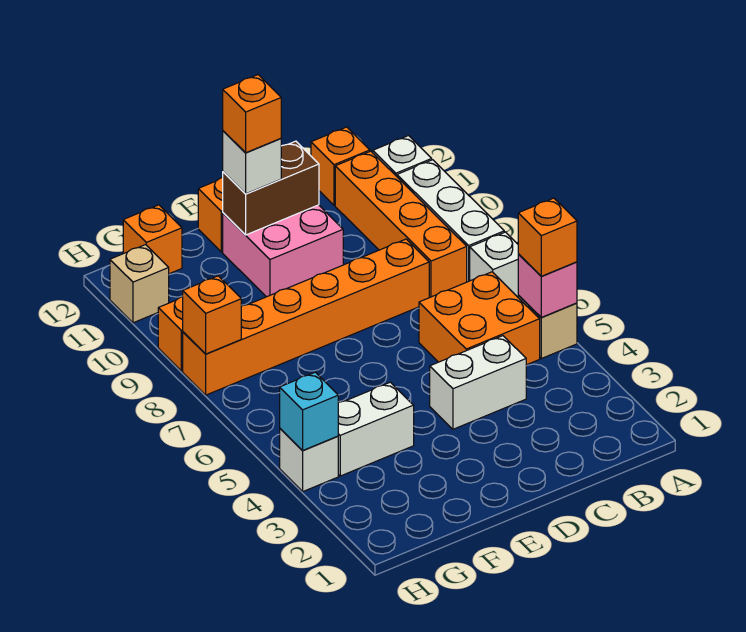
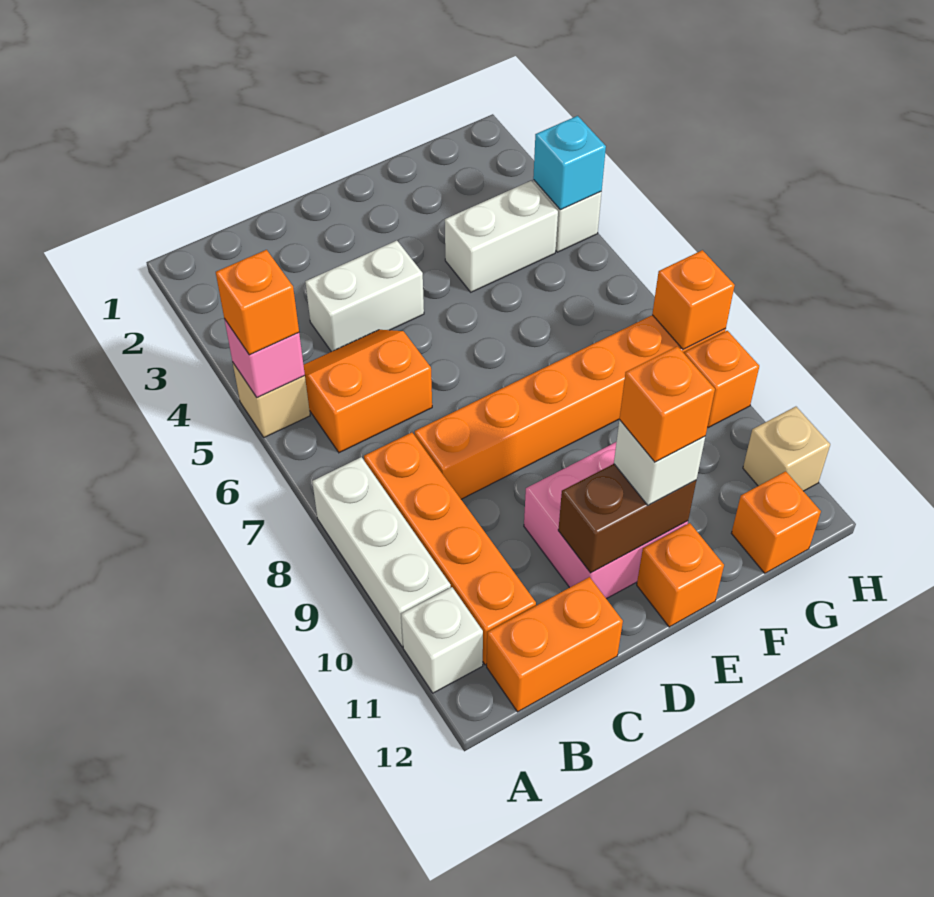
white 1x1 brick [470,232,518,297] -> none
orange 2x2 brick [419,272,540,365] -> orange 2x2 slope [304,330,432,453]
orange 1x1 brick [311,127,370,205] -> orange 1x2 brick [487,577,623,712]

